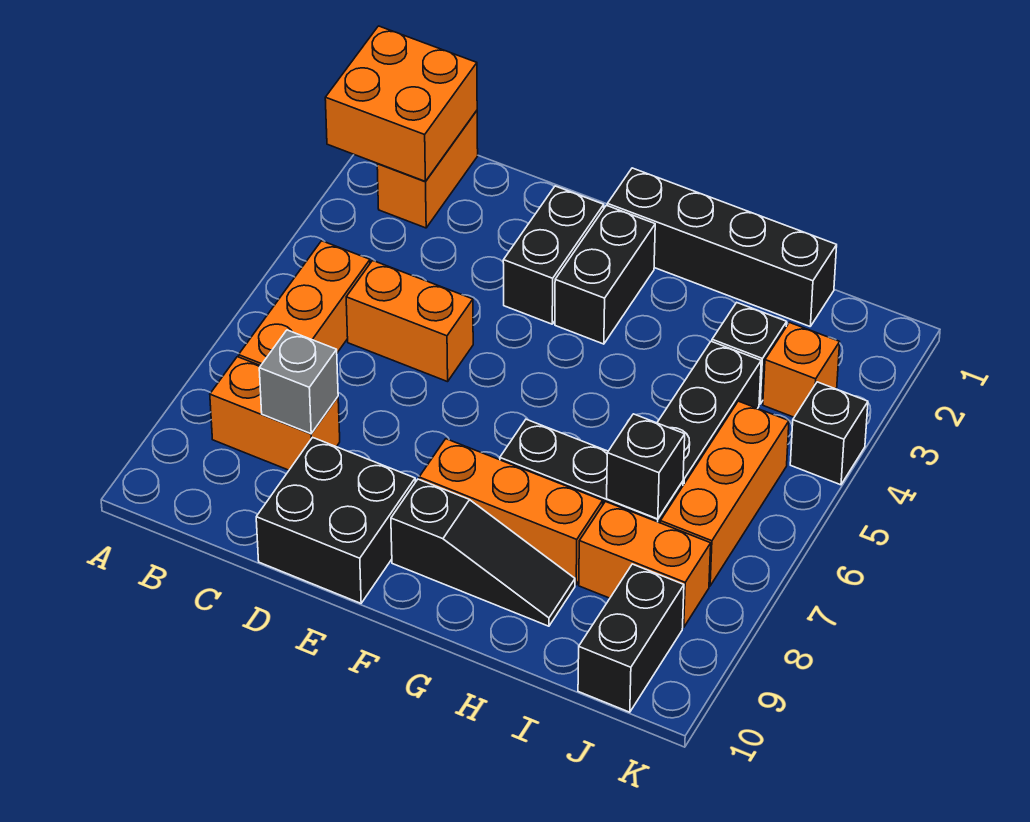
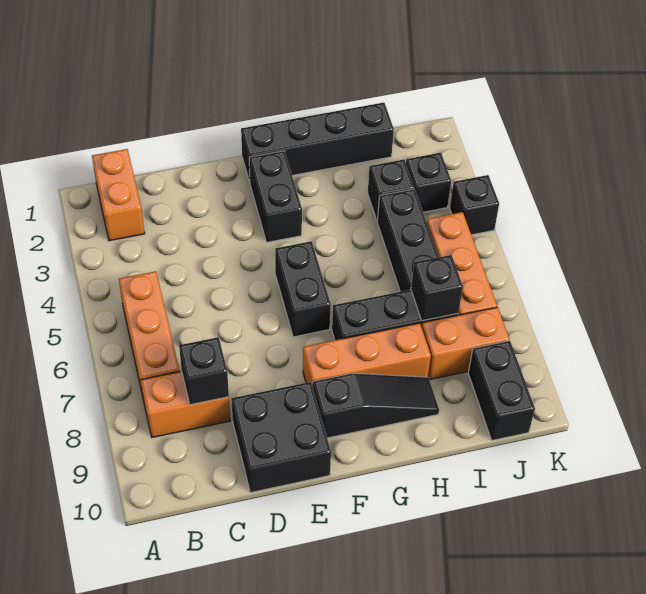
orange 2x2 brick [325,26,477,181] -> none
orange 1x2 brick [346,260,473,382] -> none
grey 1x1 brick [259,330,338,434] -> black 1x1 brick [179,337,229,405]
black 1x2 brick [503,186,604,324] -> black 1x2 brick moved to [275,241,331,337]
orange 1x1 brick [763,322,840,417] -> black 1x1 brick [406,153,451,212]

